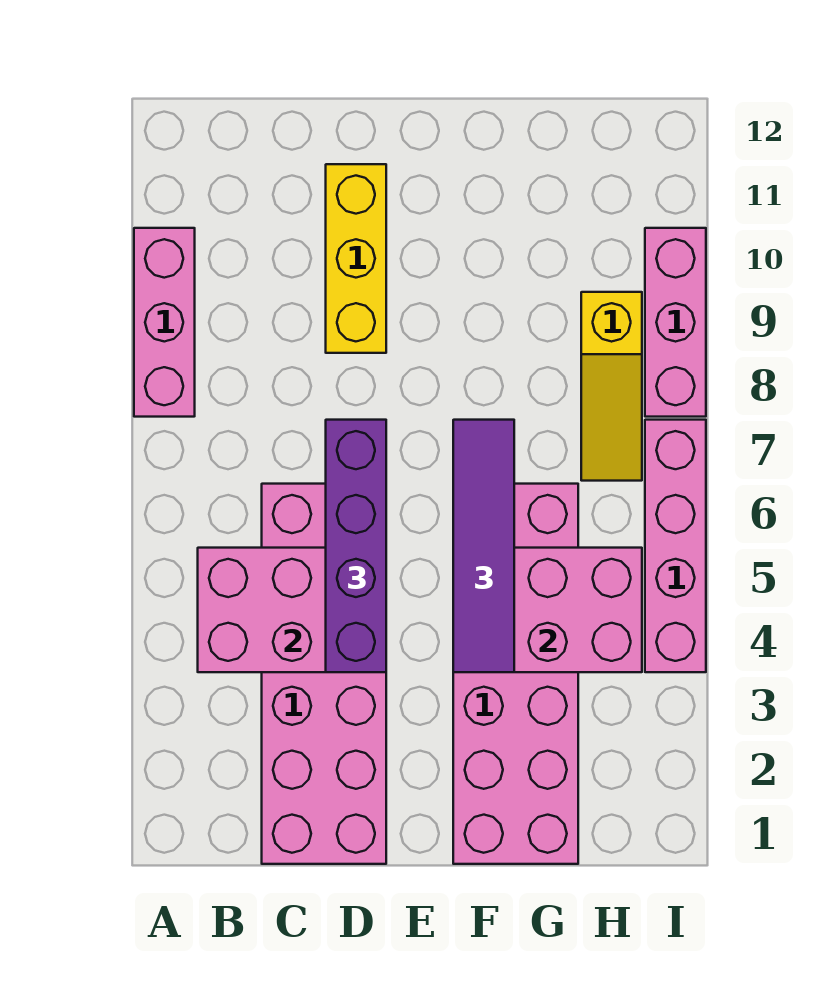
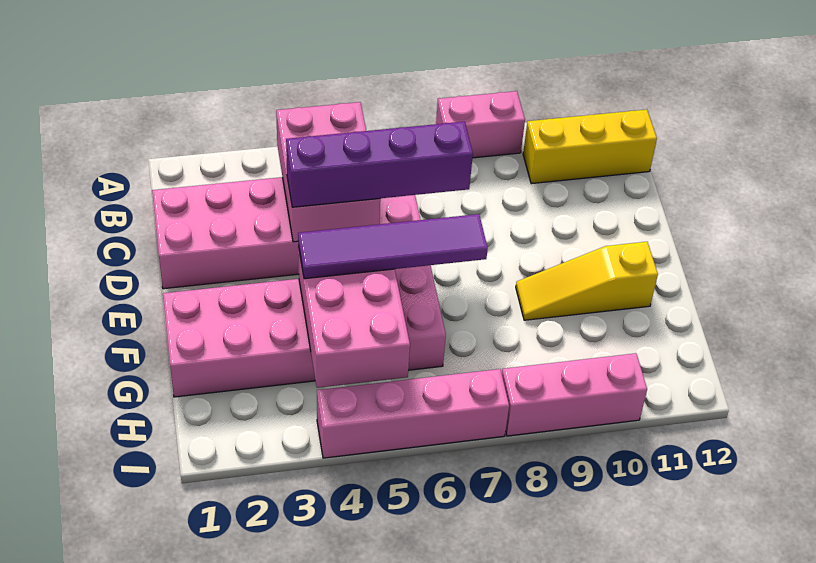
pink 1x3 brick [134,228,195,417] -> pink 1x2 brick [436,91,525,158]
yellow 1x3 brick [326,164,386,353] -> yellow 1x3 brick moved to [523,110,657,184]
yellow 1x3 slope [581,292,642,481] -> yellow 1x3 slope moved to [516,242,658,320]

